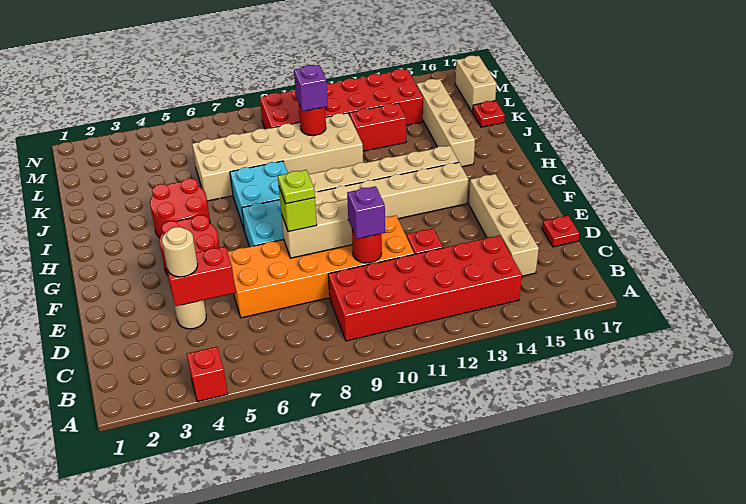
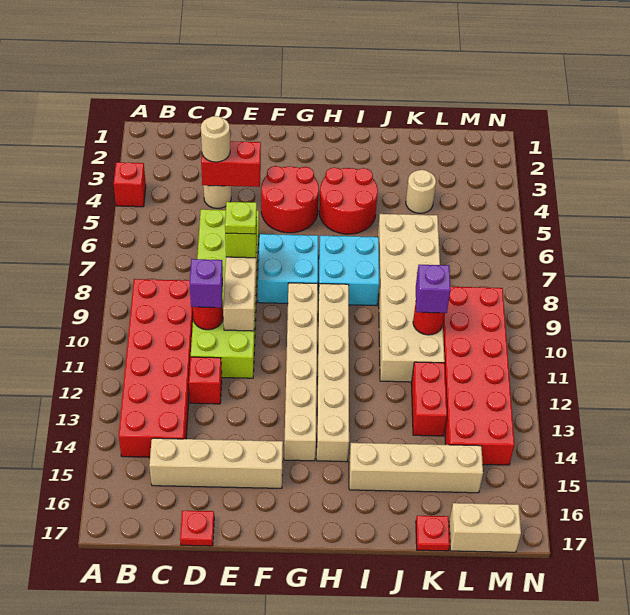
red 1x2 brick [165,246,236,306] -> red 1x2 brick turned to [201,141,261,187]
orange 2x6 brick [228,215,414,318] -> lime 2x6 brick [191,209,259,378]
none -> tan 1x1 round brick [406,170,436,213]

